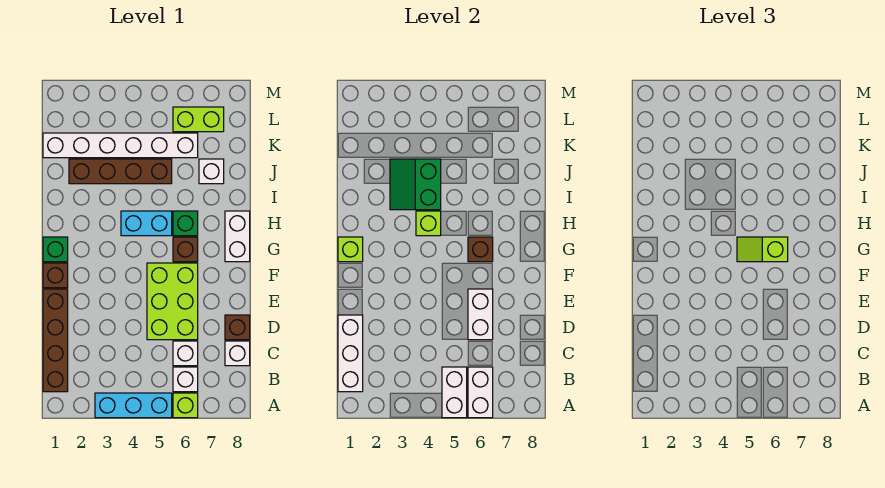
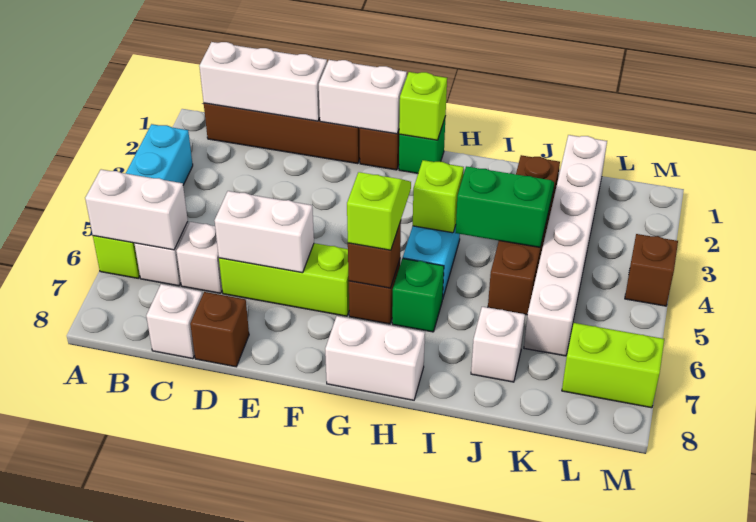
white 1x2 brick [442,367,467,418] -> white 1x2 brick moved to [319,60,407,134]
lime 2x3 brick [147,263,198,340] -> lime 1x3 brick [219,243,349,316]
lime 1x2 brick [173,107,224,132] -> lime 1x2 brick turned to [562,323,664,408]
none -> brown 1x1 brick [625,234,678,306]

